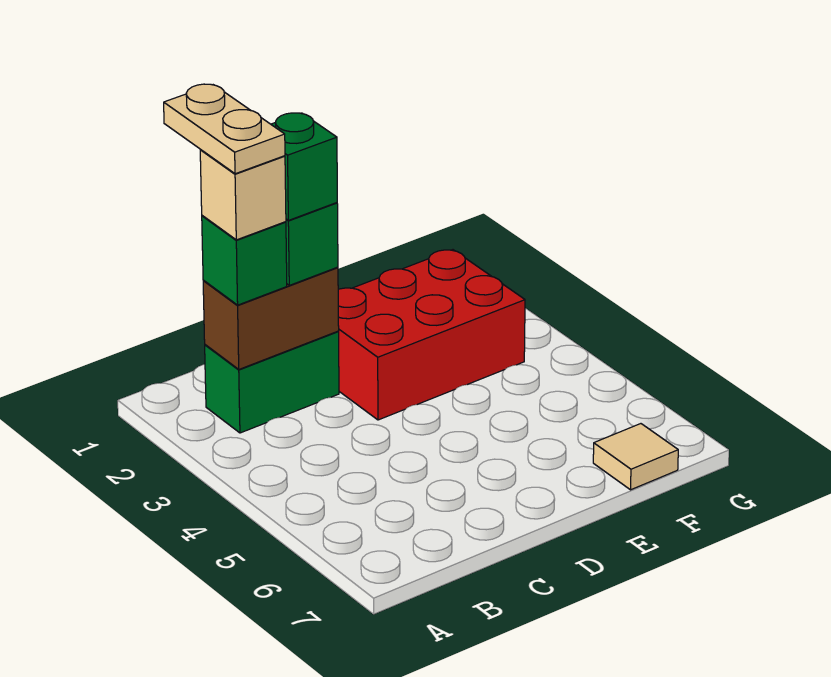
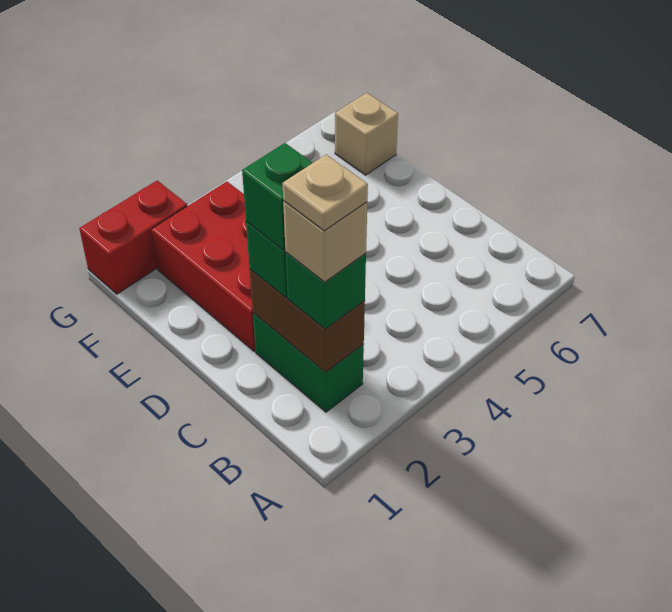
tan 1x2 plate [164,84,285,174] -> tan 1x1 plate [283,155,368,231]
tan 1x1 tile [593,424,678,490] -> tan 1x1 brick [335,93,398,175]
none -> red 1x2 brick [79,181,187,294]

